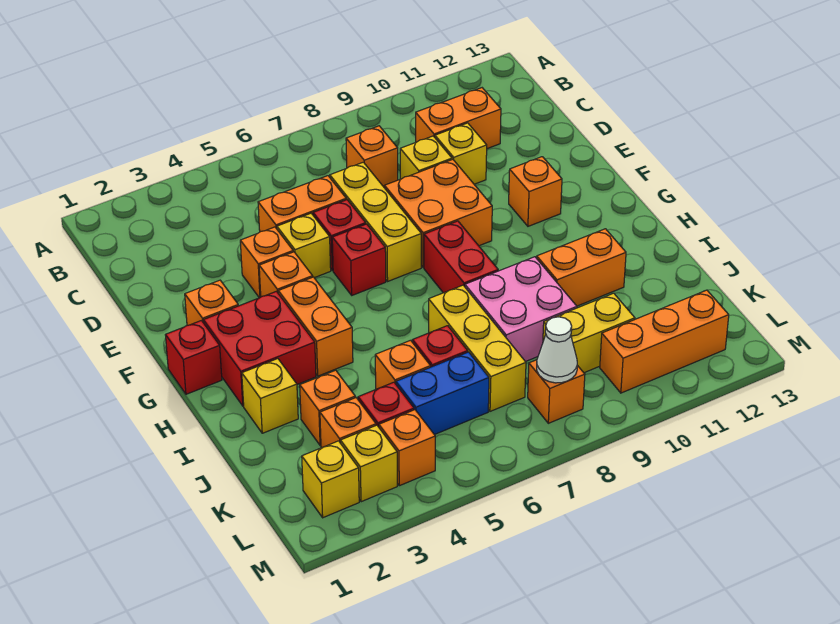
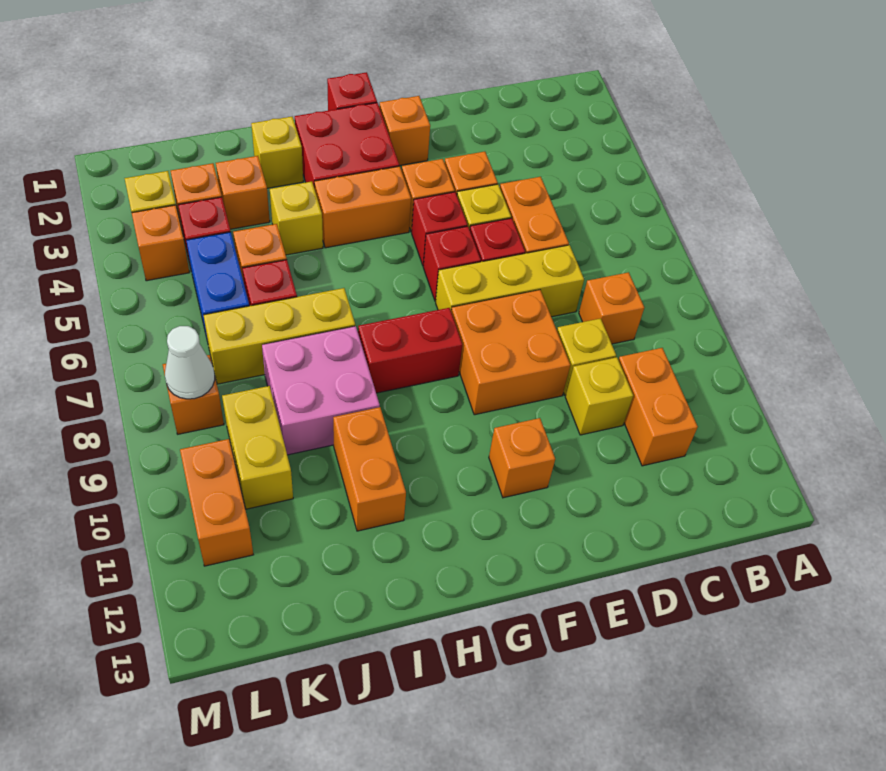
none -> red 1x1 brick [412,192,467,266]
yellow 1x1 brick [302,441,359,518] -> yellow 1x1 brick moved to [270,182,323,255]
orange 1x3 brick [600,290,729,393] -> orange 1x2 brick [180,439,253,566]

